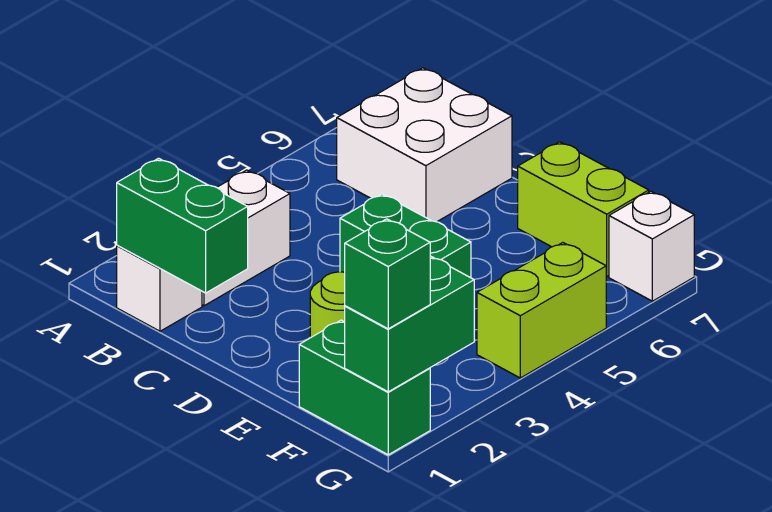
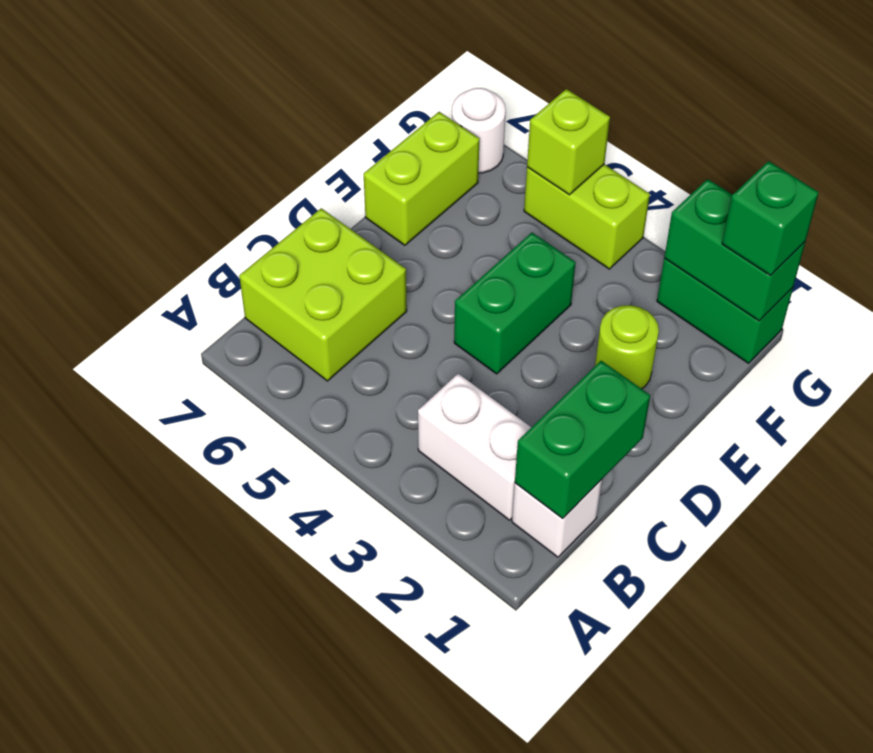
white 2x2 brick [337,68,512,222] -> lime 2x2 brick [239,208,407,381]
green 1x2 brick [299,320,430,455] -> green 1x2 brick turned to [657,258,793,363]
none -> lime 1x1 brick [527,89,610,195]
white 1x1 brick [609,191,694,301] -> white 1x1 round brick [452,88,506,173]

